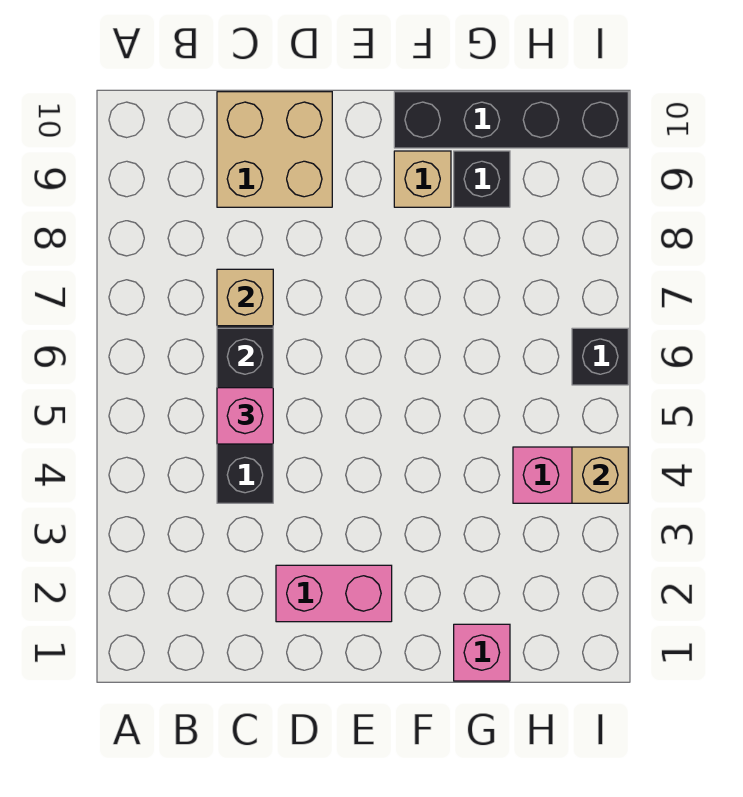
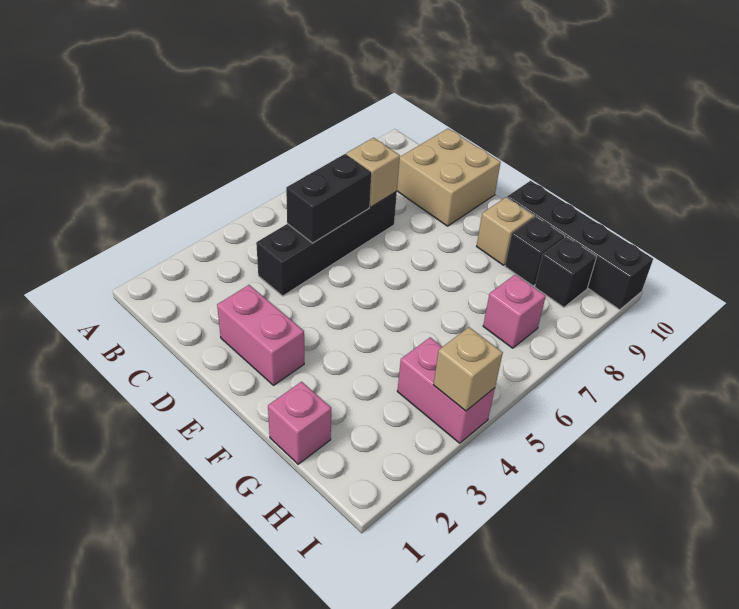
pink 1x1 brick [217,388,273,444] -> pink 1x1 brick moved to [483,274,546,348]
black 1x1 brick [572,328,628,385] -> black 1x1 brick moved to [535,237,596,307]

